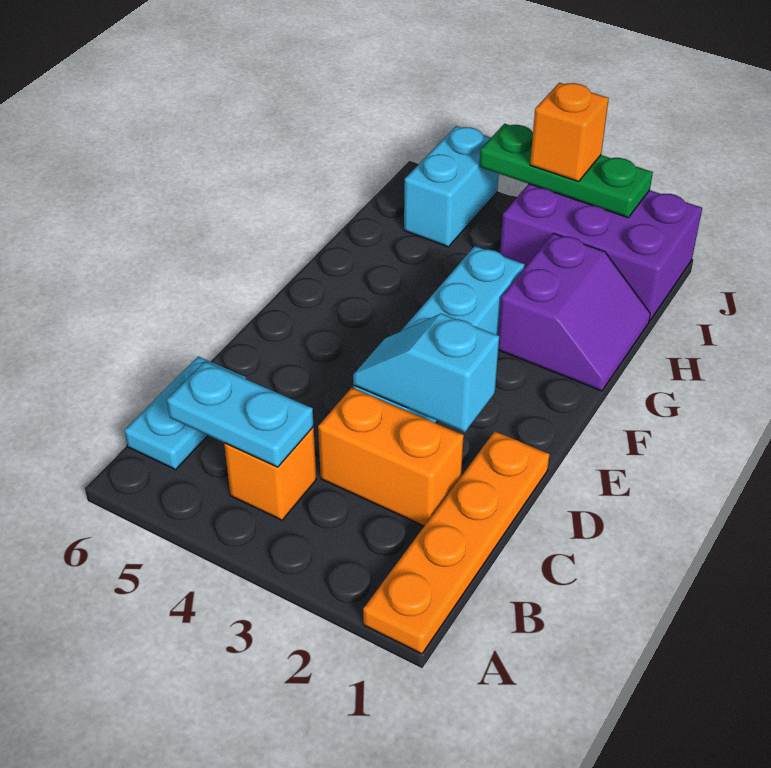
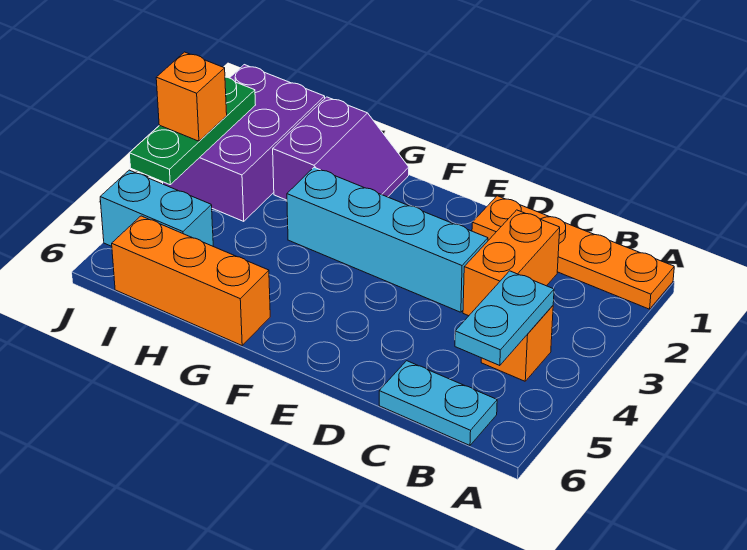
cyan 1x2 slope [353,313,499,432] -> none
purple 2x2 slope [498,233,650,391] -> purple 2x2 slope turned to [273,97,409,200]
none -> orange 1x3 brick [112,216,270,345]

